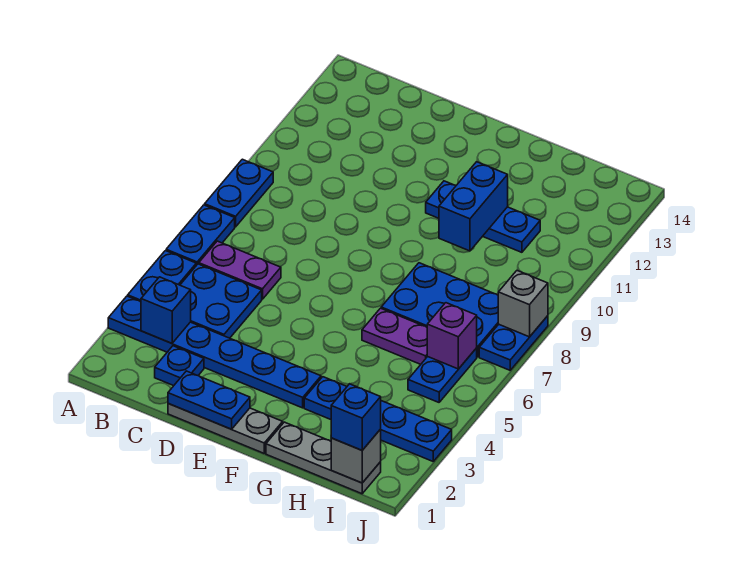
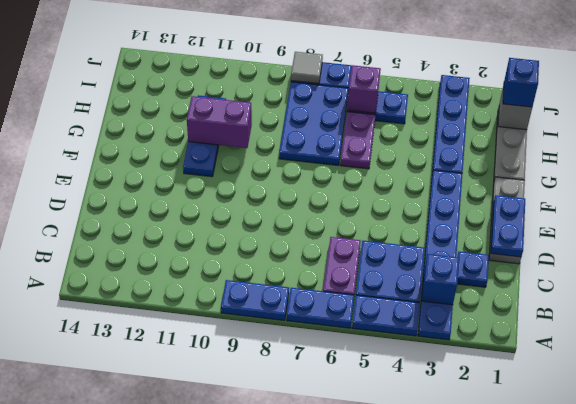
blue 1x2 brick [439,162,508,251] -> purple 1x2 brick [187,96,252,148]
grey 1x1 brick [498,270,548,337] -> grey 1x1 tile [291,52,323,84]

